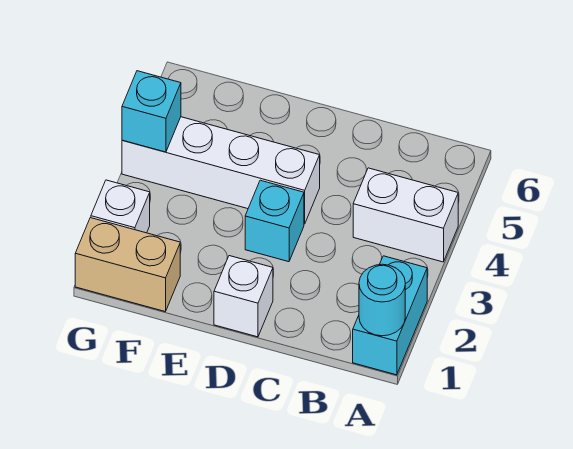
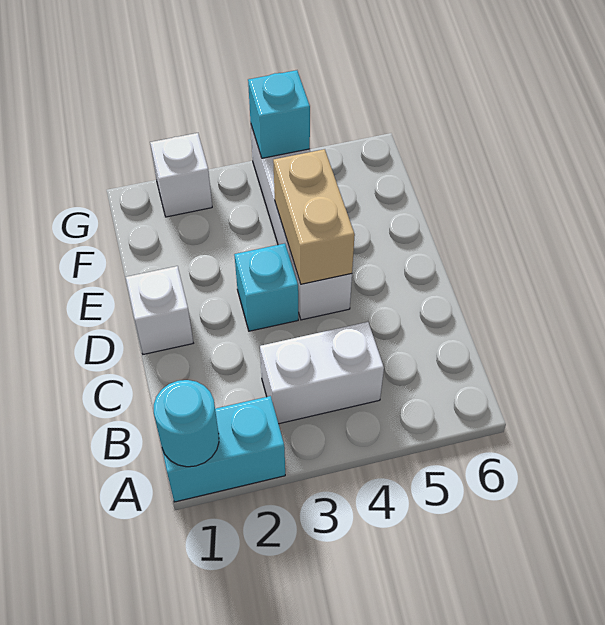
white 1x2 brick [353,168,458,262] -> white 1x2 brick turned to [260,322,384,424]
tan 1x2 brick [75,218,180,312] -> tan 1x2 brick moved to [273,149,355,284]

